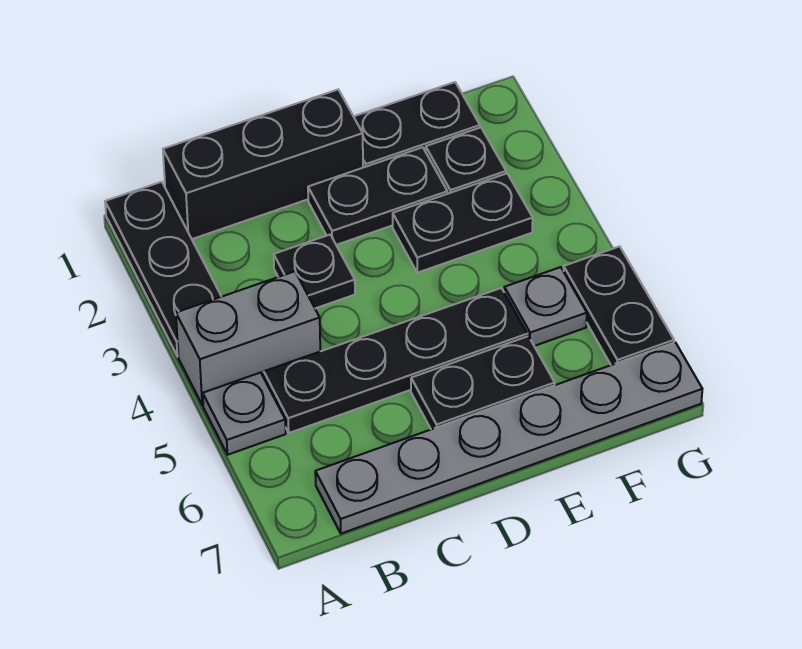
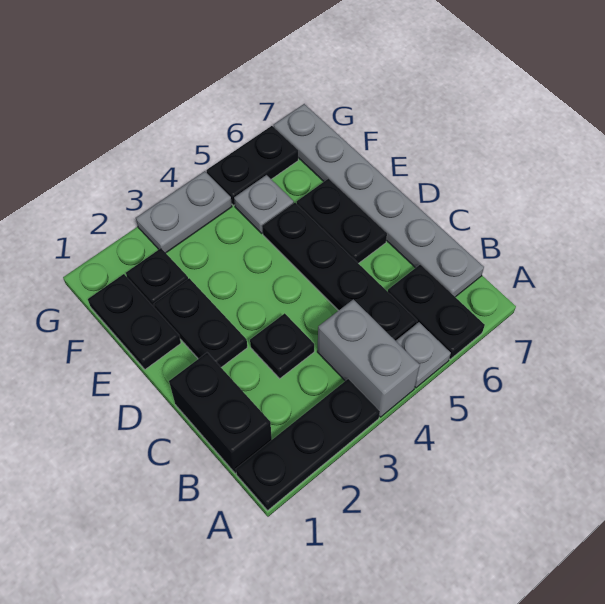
black 1x3 brick [163,90,363,239] -> black 1x2 brick [169,353,272,473]
black 1x2 plate [393,173,533,273] -> black 1x2 plate moved to [388,265,485,359]
none -> grey 1x2 plate [136,171,232,253]

